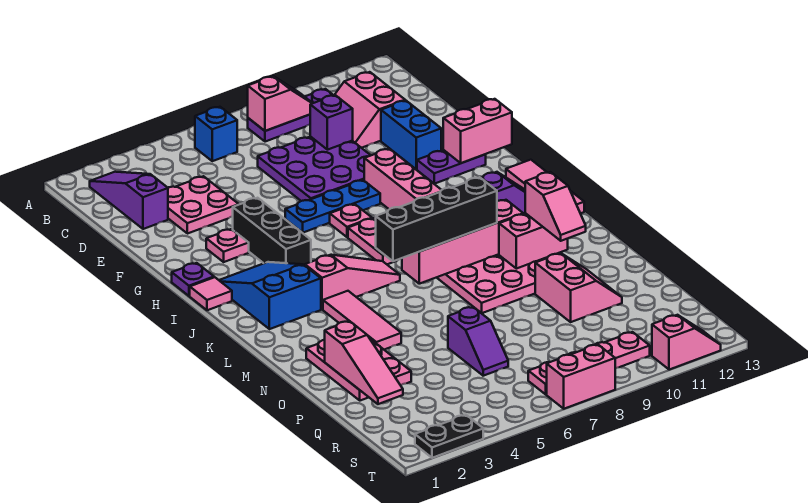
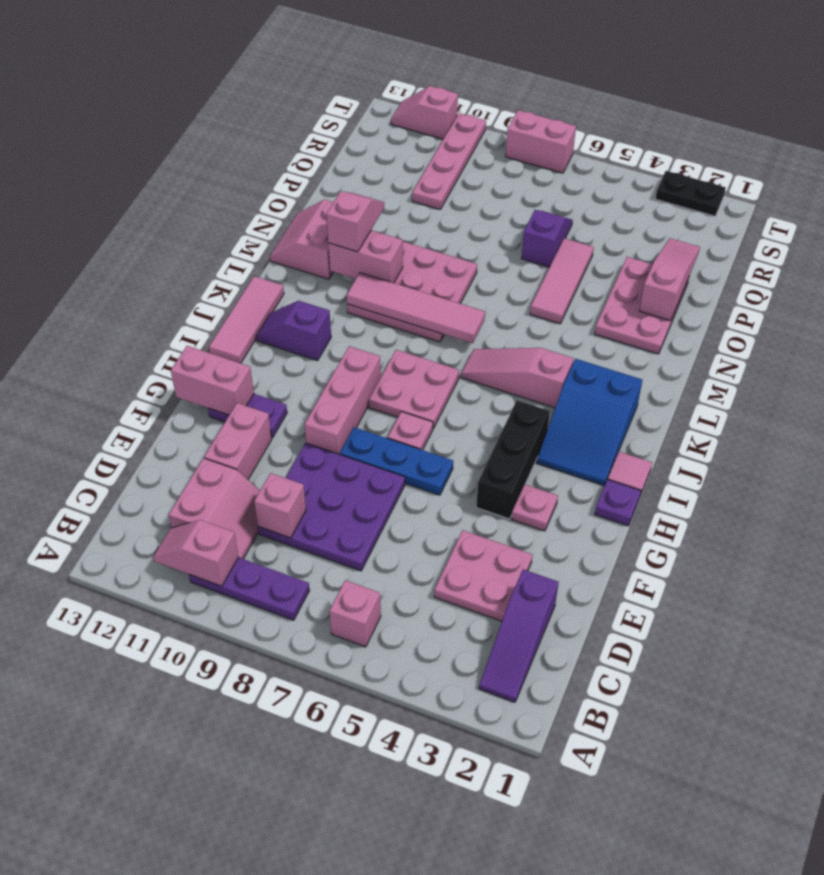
blue 1x1 brick [195,107,237,161] -> pink 1x1 brick [329,580,381,647]
pink 1x2 slope [248,76,312,131] -> pink 1x2 slope moved to [153,520,238,586]
purple 1x1 brick [310,95,353,150] -> pink 1x1 brick [254,473,306,538]
blue 1x2 brick [381,101,441,169] -> pink 1x2 brick [204,403,272,479]
pink 1x3 tile [323,291,401,350] -> pink 1x3 tile moved to [530,238,594,324]
black 1x4 brick [376,177,497,261] -> none
pink 1x4 brick [402,200,523,284] -> pink 1x4 tile [347,273,485,343]
pink 2x2 slope [535,253,622,322] -> pink 2x2 slope moved to [270,200,333,279]
pink 1x4 plate [528,332,650,394] -> pink 1x4 plate turned to [412,113,486,209]

